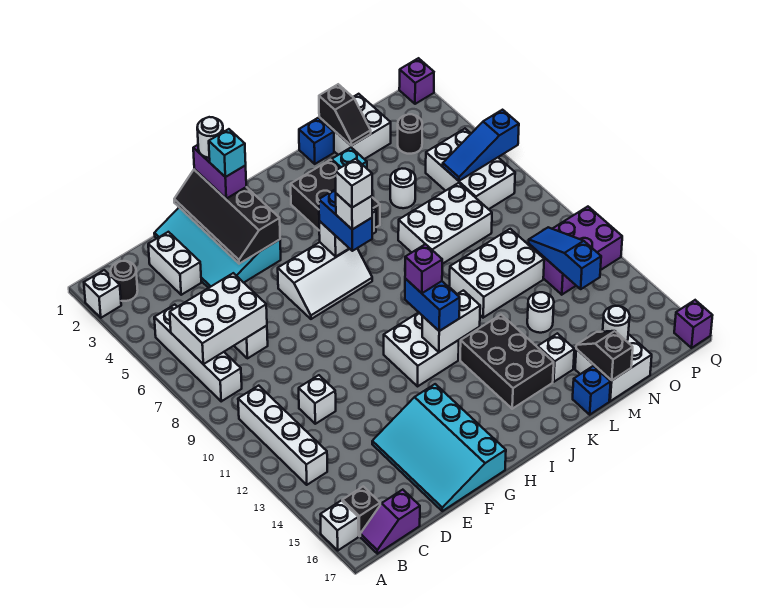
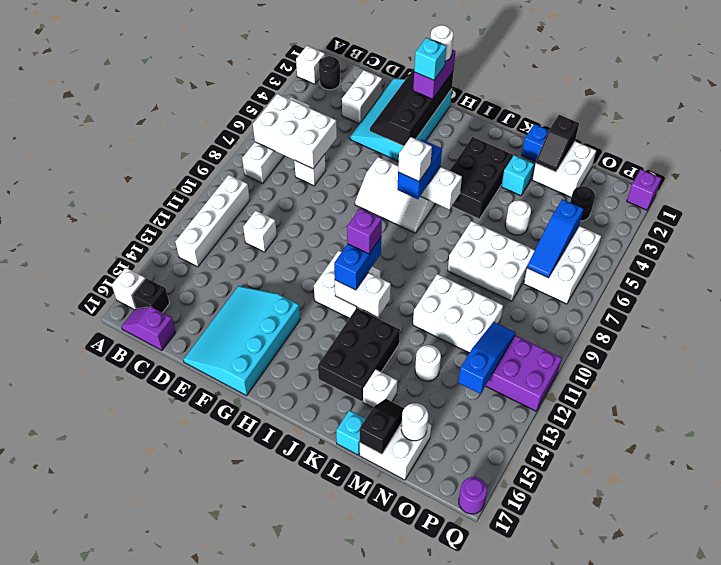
white 1x1 brick [335,159,372,208] -> none
blue 1x1 brick [573,366,611,415] -> cyan 1x1 brick [336,410,365,455]
blue 1x3 slope [443,110,519,181] -> blue 1x3 slope turned to [527,199,583,278]
purple 1x1 brick [674,300,713,348] -> purple 1x1 round brick [459,477,487,514]

